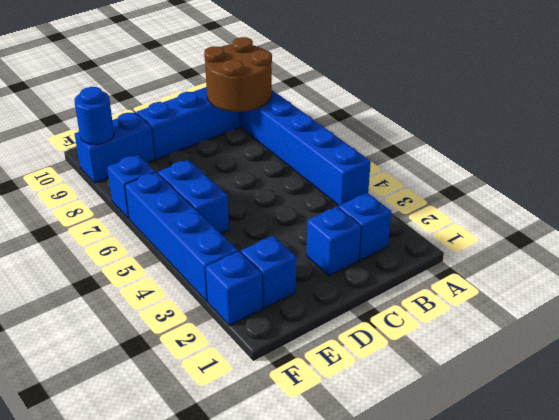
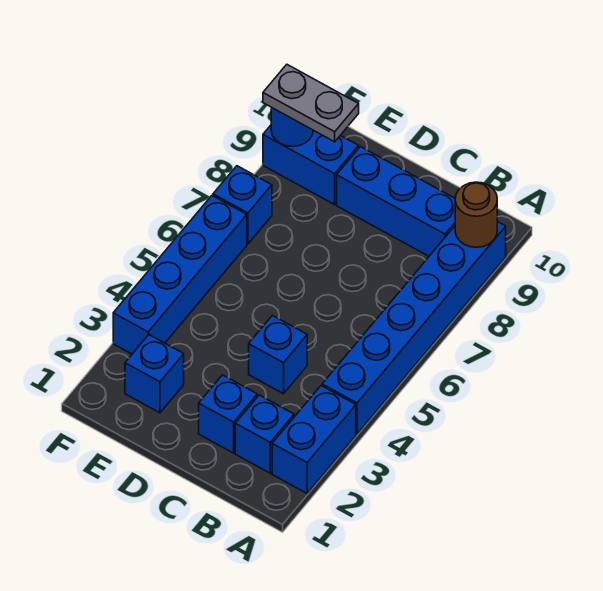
brown 2x2 round brick [204,37,272,112] -> brown 1x1 round brick [455,182,497,247]
blue 1x2 brick [158,160,229,233] -> blue 1x2 brick moved to [272,386,356,493]
none -> grey 1x2 plate [263,65,359,142]
blue 1x1 brick [206,251,262,326] -> blue 1x1 brick moved to [249,315,307,394]

